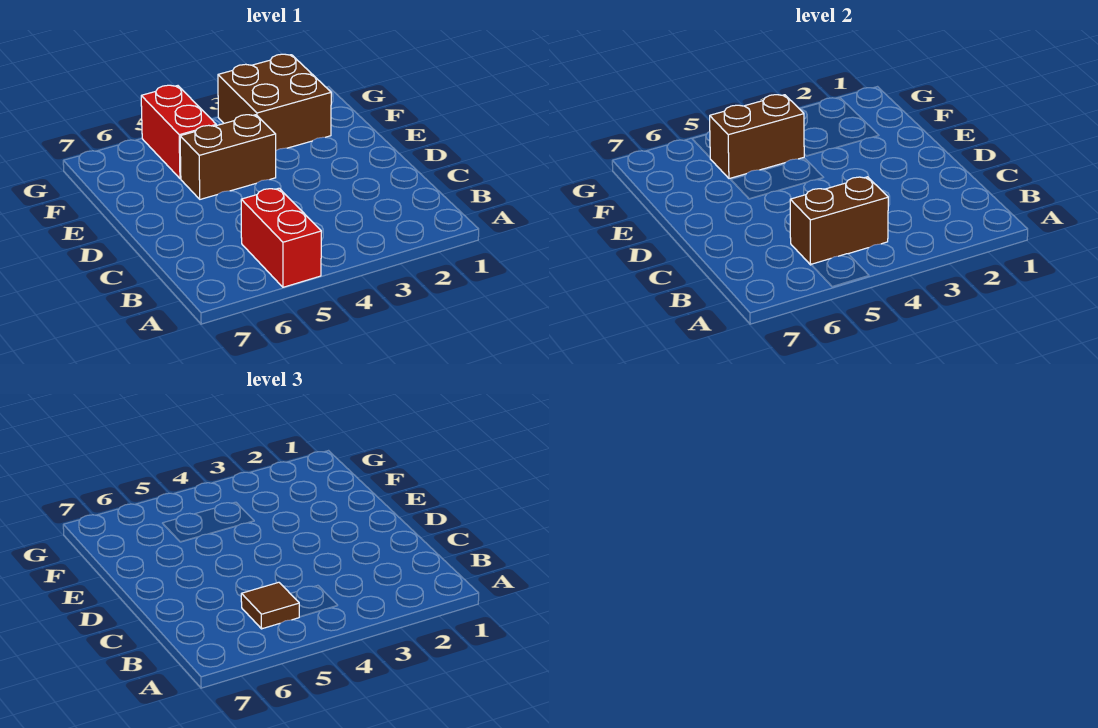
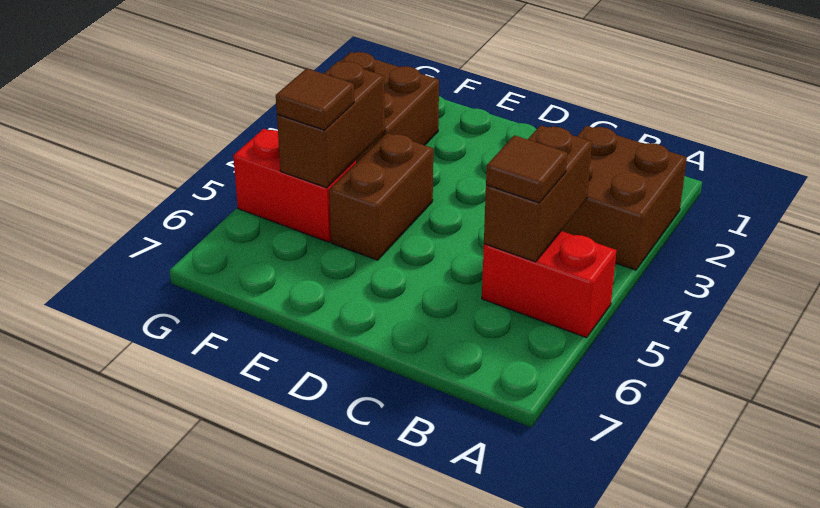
none -> brown 2x2 brick [561,126,687,270]
none -> brown 1x1 tile [276,68,354,130]

